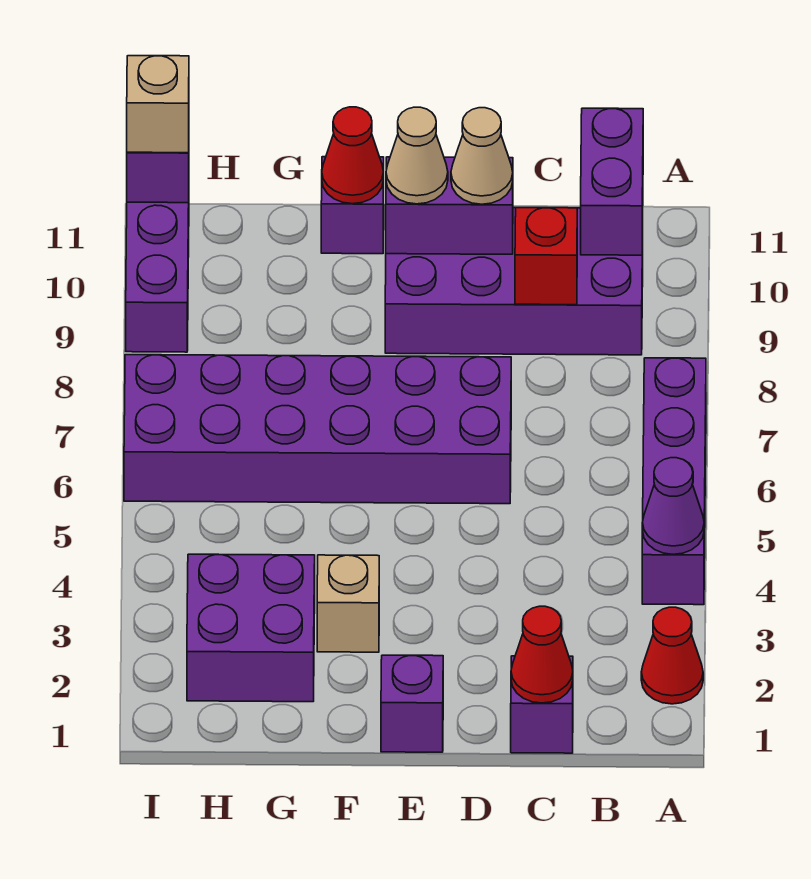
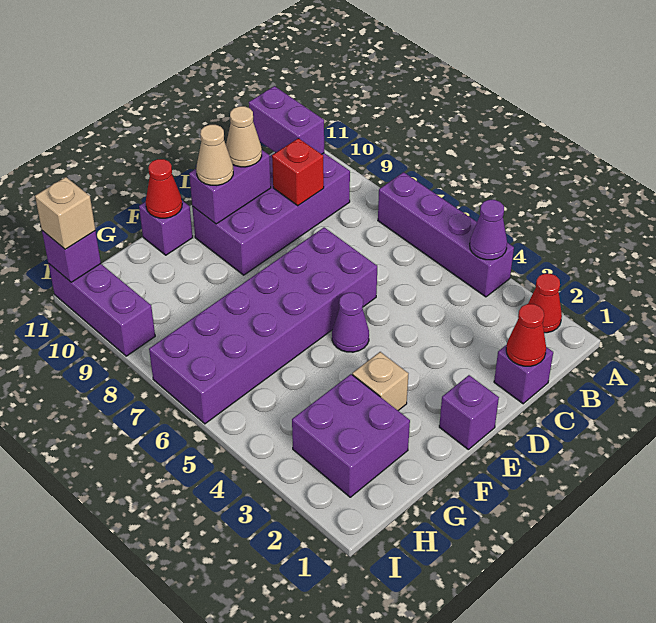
none -> purple 1x1 cone [332,293,369,352]

